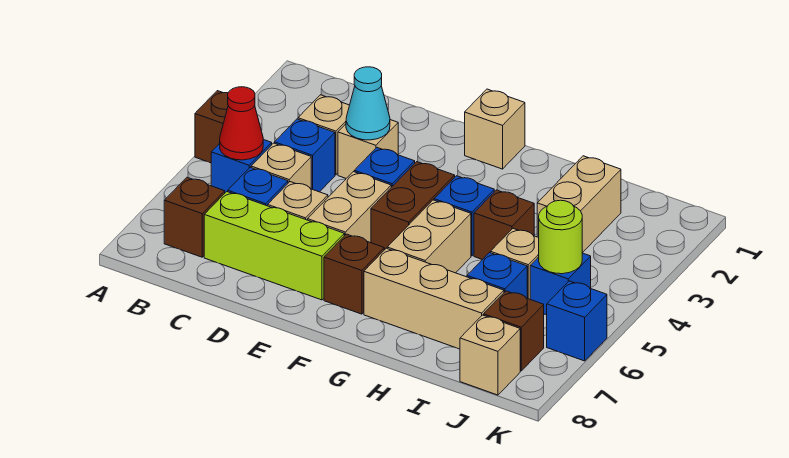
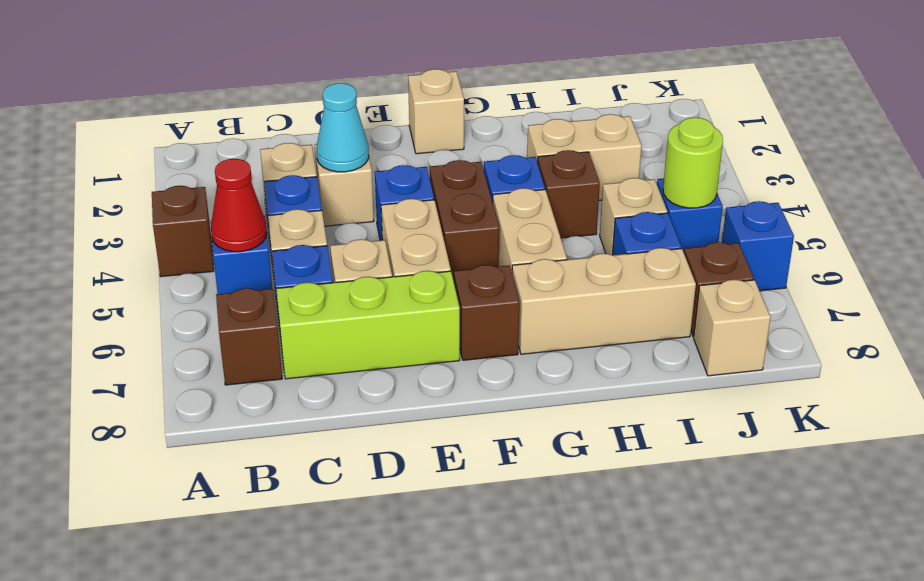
tan 1x2 brick [537,156,621,253] -> tan 1x2 brick turned to [527,114,642,200]

